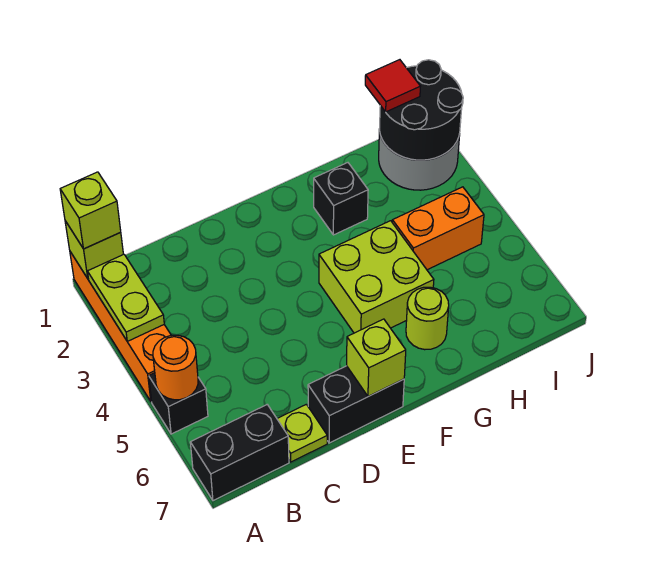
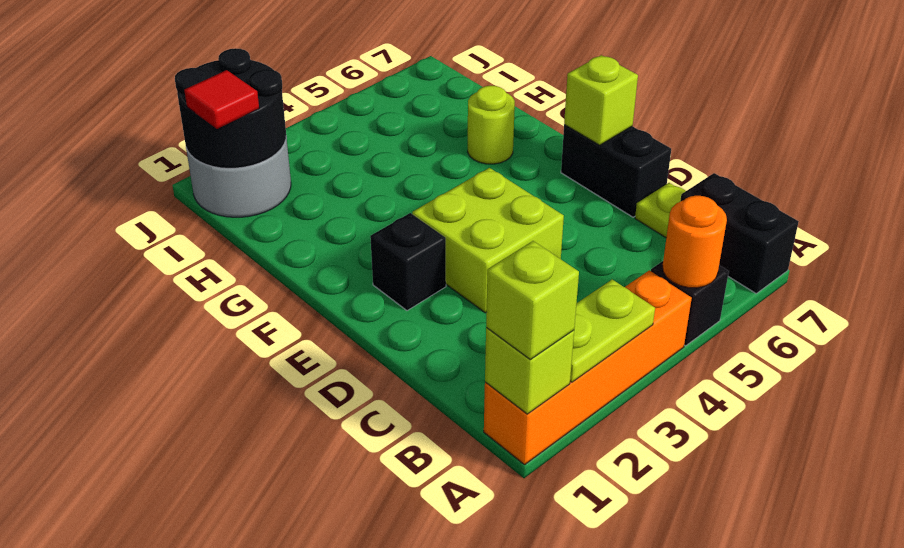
lime 2x2 brick [319,221,434,333] -> lime 2x2 brick moved to [412,168,564,313]
black 1x1 brick [314,163,368,235] -> black 1x1 brick moved to [370,213,446,311]
orange 1x2 brick [392,187,484,270] -> none

